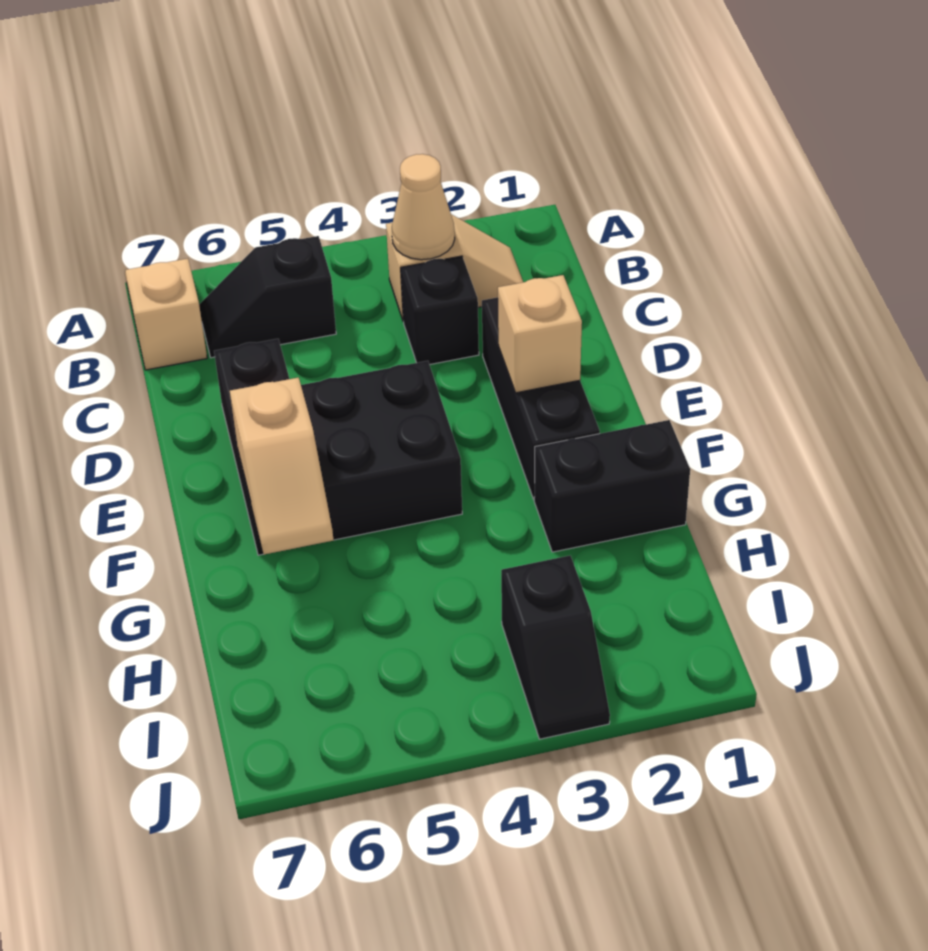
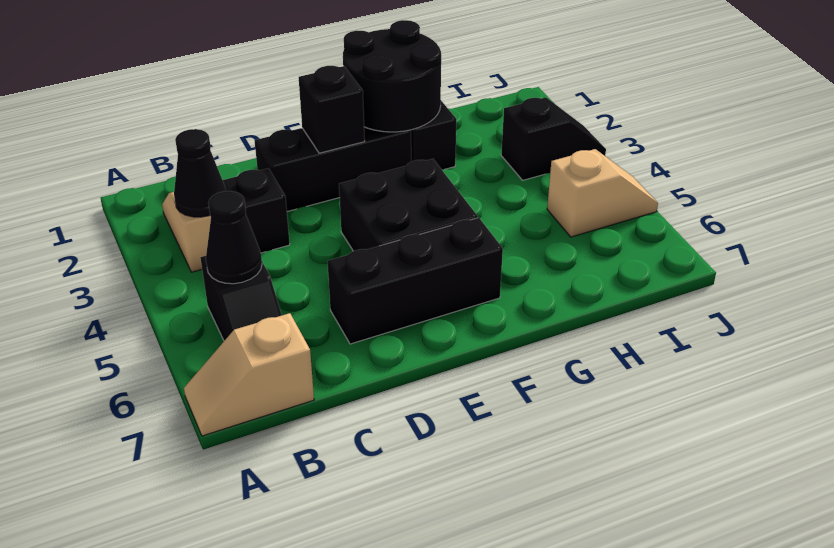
tan 1x1 cone [392,154,455,260] -> black 1x1 cone [174,129,226,217]
none -> black 1x1 cone [206,191,262,284]
tan 1x1 brick [498,275,582,393] -> black 1x1 brick [299,66,365,153]
none -> black 2x2 round brick [343,20,441,132]
tan 1x2 slope [230,378,333,554] -> tan 1x2 slope moved to [547,149,658,237]

